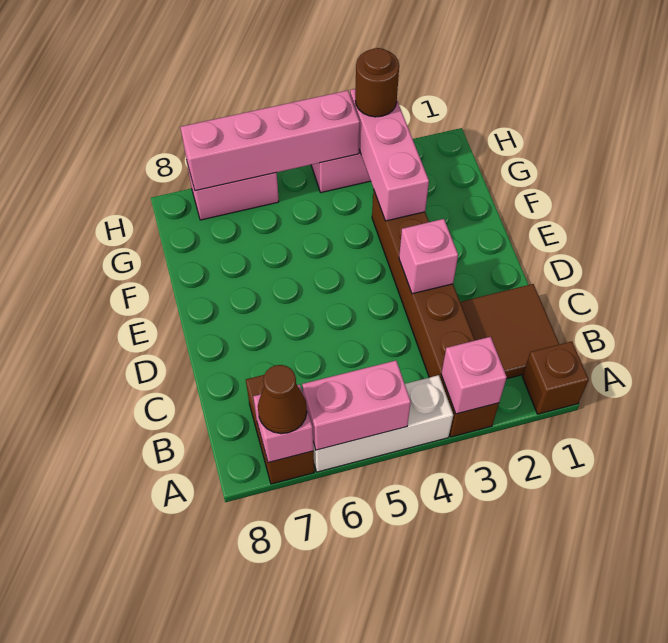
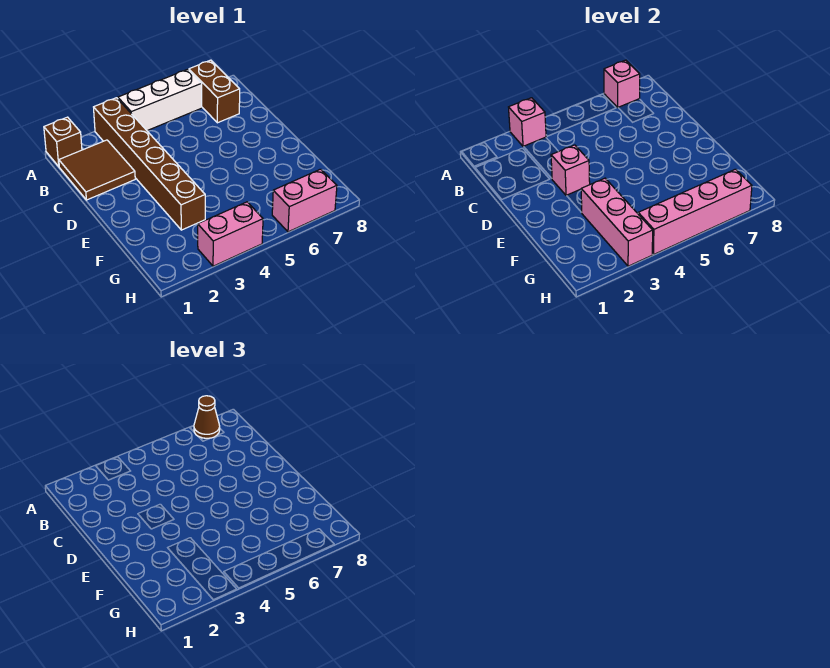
pink 1x2 brick [302,361,411,450] -> none
brown 1x1 round brick [355,48,399,117] -> none

